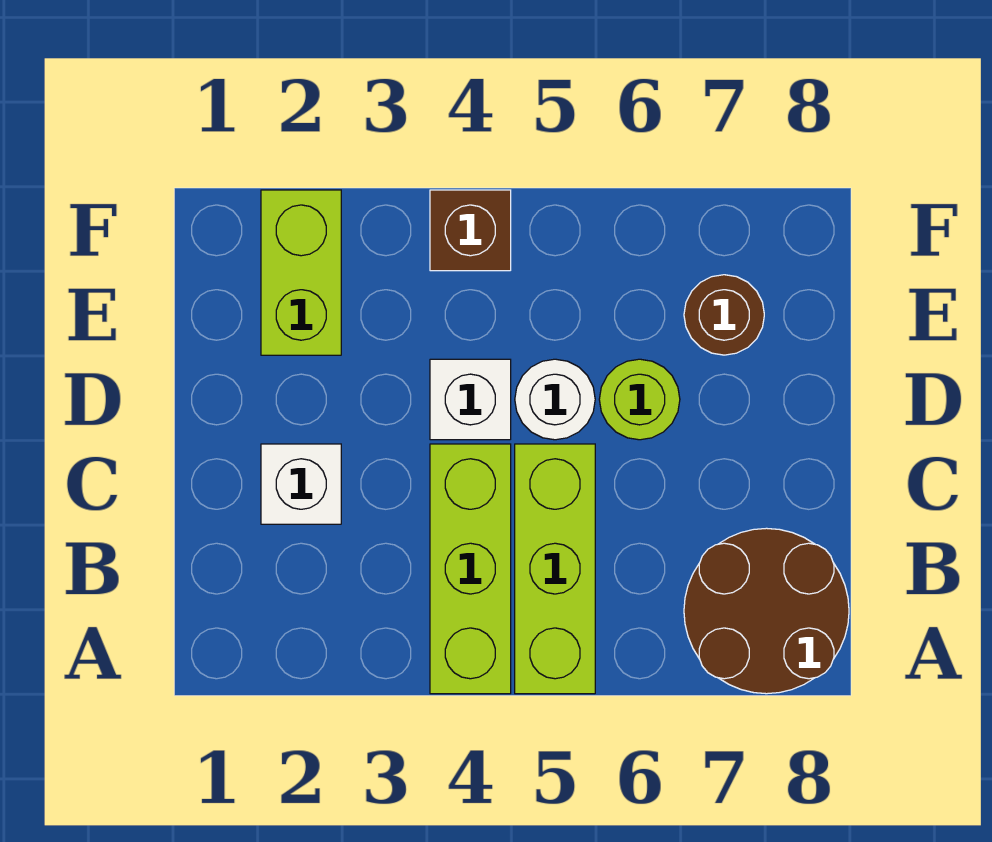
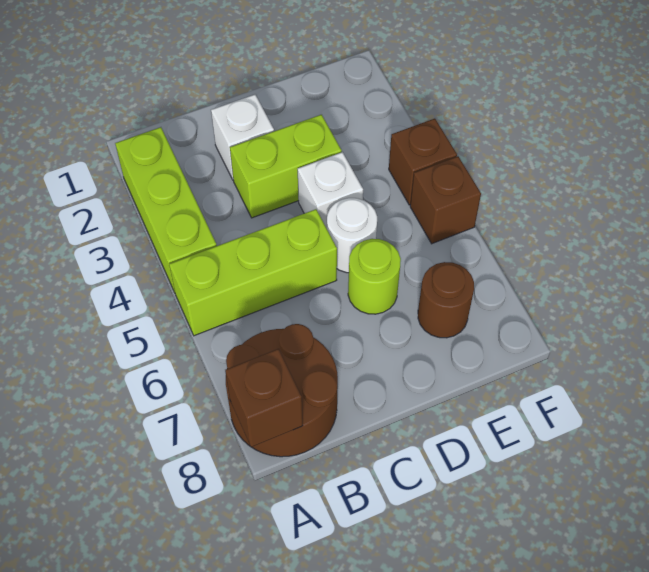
lime 1x3 brick [430,444,511,694] -> lime 1x3 brick turned to [115,127,217,292]
none -> brown 1x1 brick [225,349,303,447]
lime 1x2 brick [261,190,341,355] -> lime 1x2 brick moved to [230,115,342,218]
none -> brown 1x1 brick [410,156,481,244]

